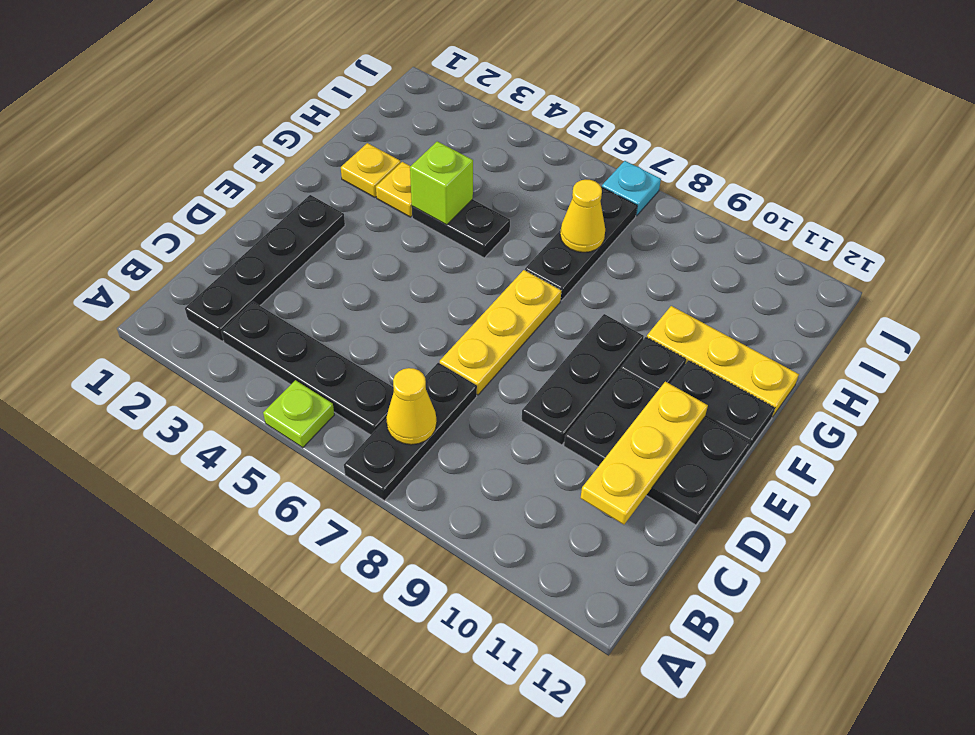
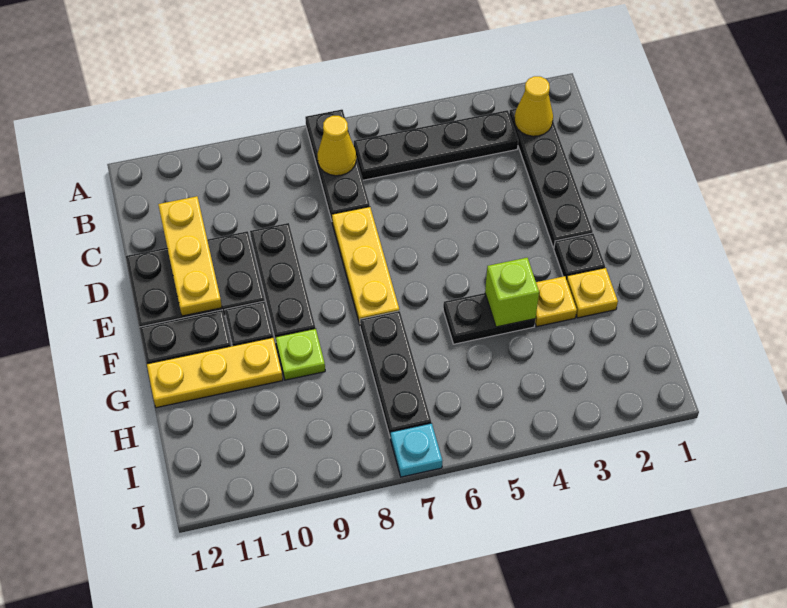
lime 1x1 plate [263,380,334,448] -> lime 1x1 plate moved to [275,328,325,380]
none -> black 1x1 plate [554,233,605,279]
yellow 1x1 cone [560,180,605,252] -> yellow 1x1 cone moved to [514,76,553,136]

